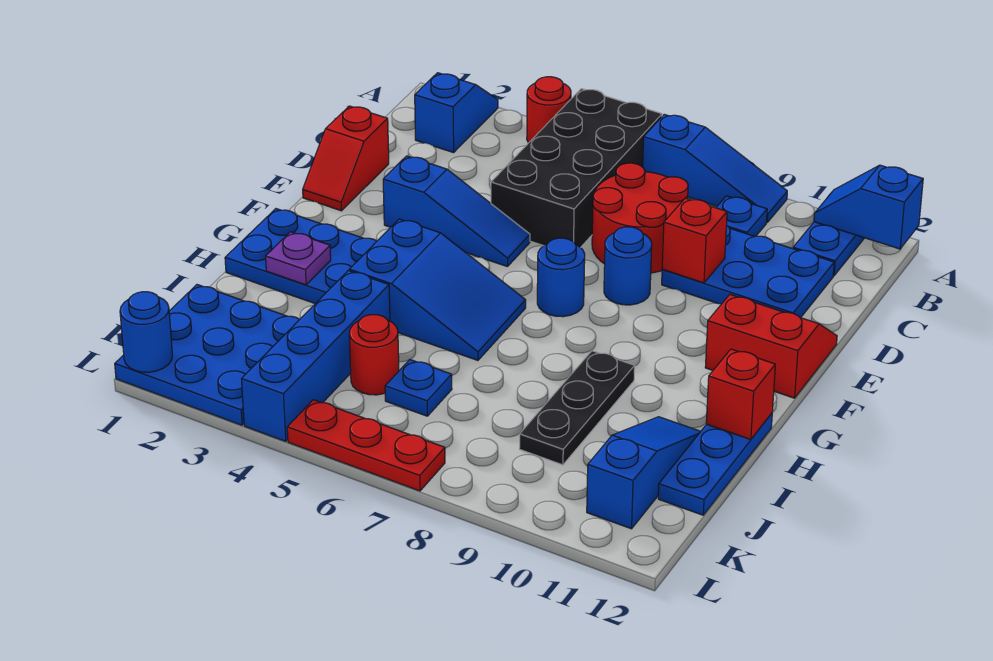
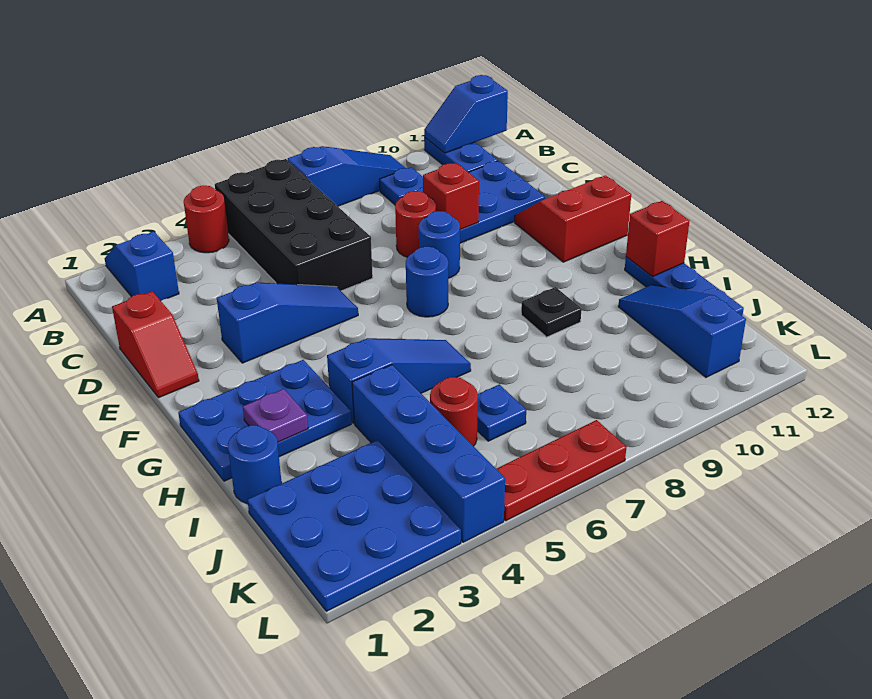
red 2x2 round brick [592,163,688,273] -> red 1x1 round brick [395,191,436,257]
blue 2x3 slope [349,219,526,360] -> blue 1x3 slope [327,338,471,423]
black 1x3 plate [519,351,635,465] -> black 1x1 plate [521,287,582,337]
blue 1x1 round brick [120,292,172,372] -> blue 1x1 round brick moved to [228,425,282,504]

